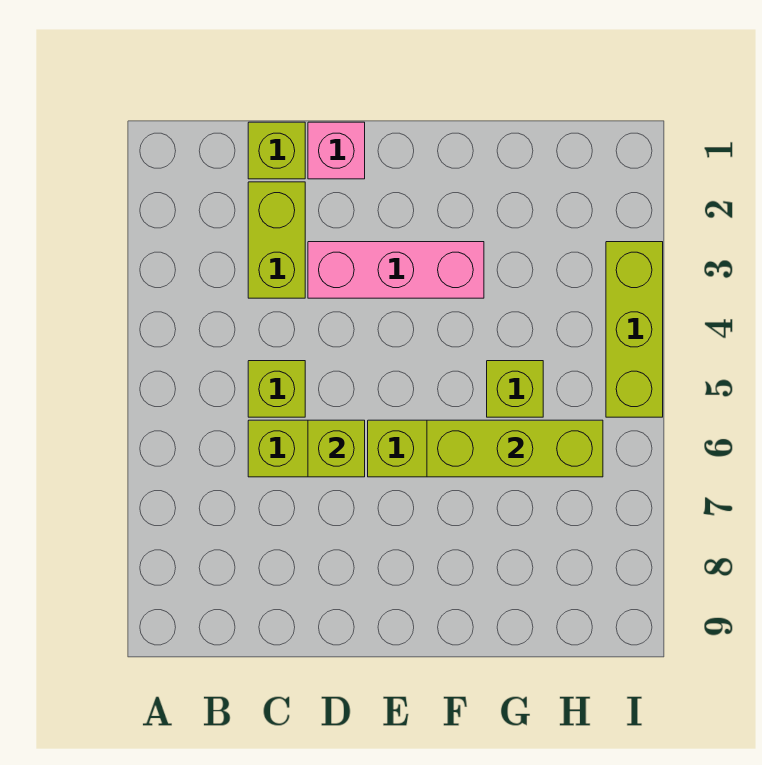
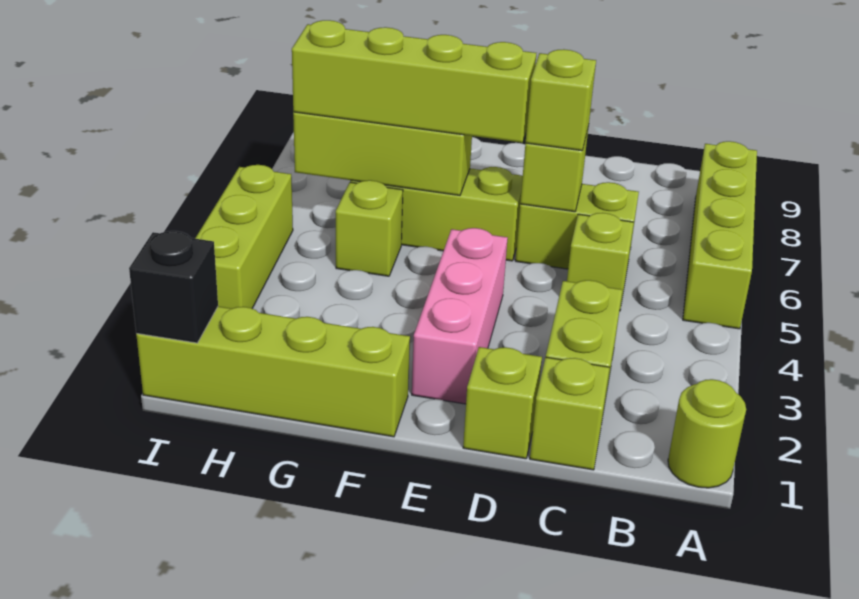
none -> lime 1x1 round brick [668,379,746,488]
none -> lime 1x4 brick [683,141,757,329]
pink 1x1 brick [308,122,365,179] -> lime 1x1 brick [463,347,542,459]
pink 1x3 brick [308,242,484,298] -> pink 1x3 brick turned to [412,228,508,404]
none -> lime 1x1 brick [526,49,596,151]
none -> lime 1x4 brick [292,20,536,143]
none -> lime 1x4 brick [136,306,410,437]
none -> black 1x1 brick [129,231,218,343]

